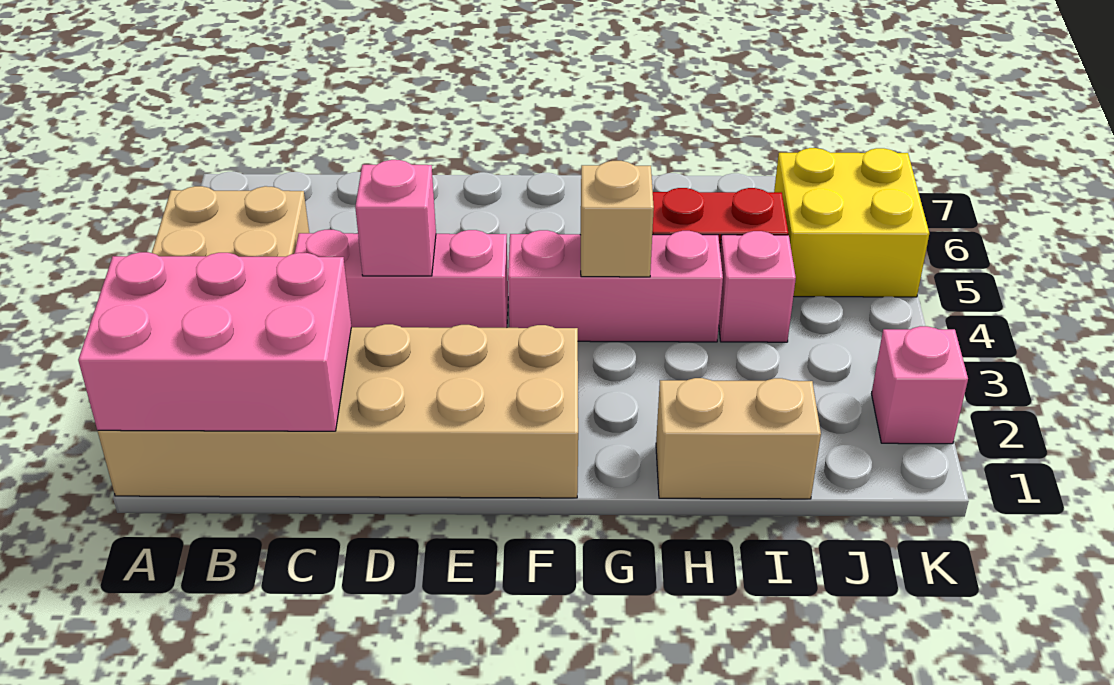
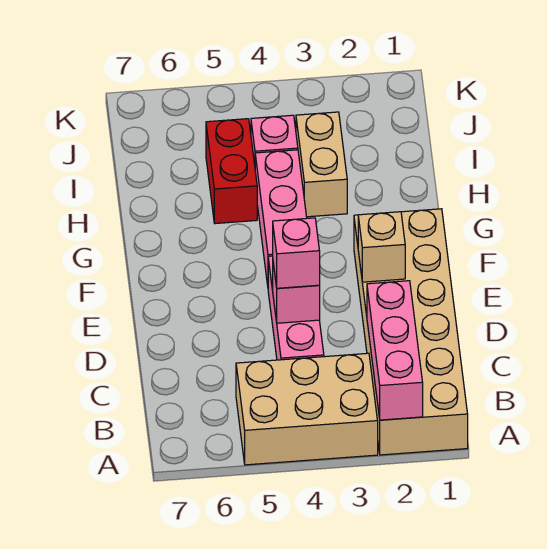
pink 2x3 brick [78,252,351,431] -> pink 1x3 brick [367,281,423,420]
tan 1x1 brick [580,161,654,277] -> tan 1x1 brick moved to [358,212,405,282]
tan 1x2 brick [656,378,821,499] -> tan 1x2 brick moved to [296,112,347,217]
yellow 2x2 brick [774,148,929,297] -> none
pink 1x1 brick [871,326,968,444] -> pink 1x1 brick moved to [273,218,320,288]

